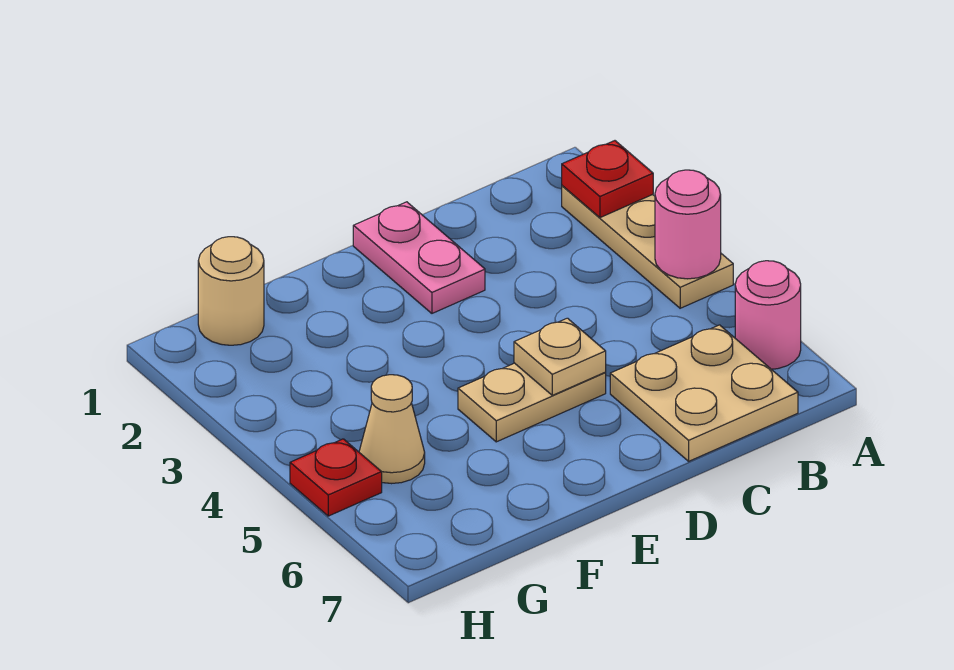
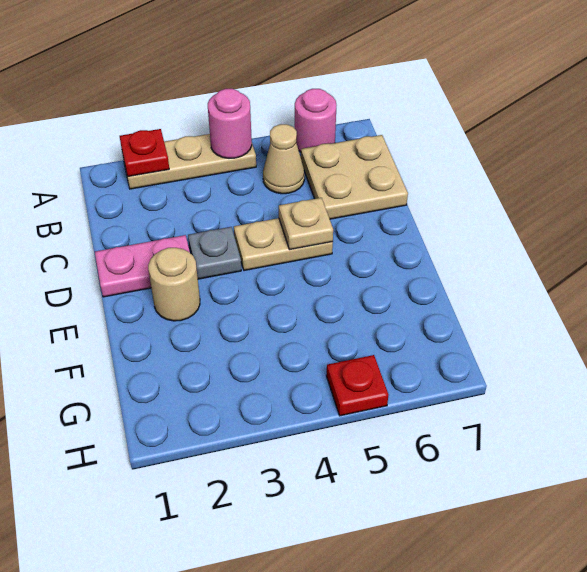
none -> grey 1x1 plate [188,227,241,279]
tan 1x2 plate [458,363,606,442] -> tan 1x2 plate turned to [234,218,333,271]
tan 1x1 round brick [198,237,264,345] -> tan 1x1 round brick moved to [148,248,200,321]
tan 1x1 cone [359,375,425,484] -> tan 1x1 cone moved to [263,124,304,194]

